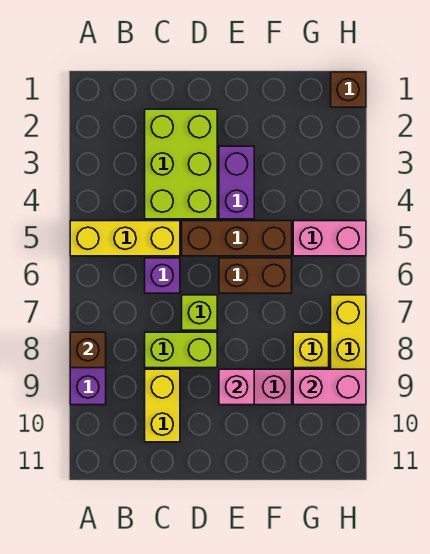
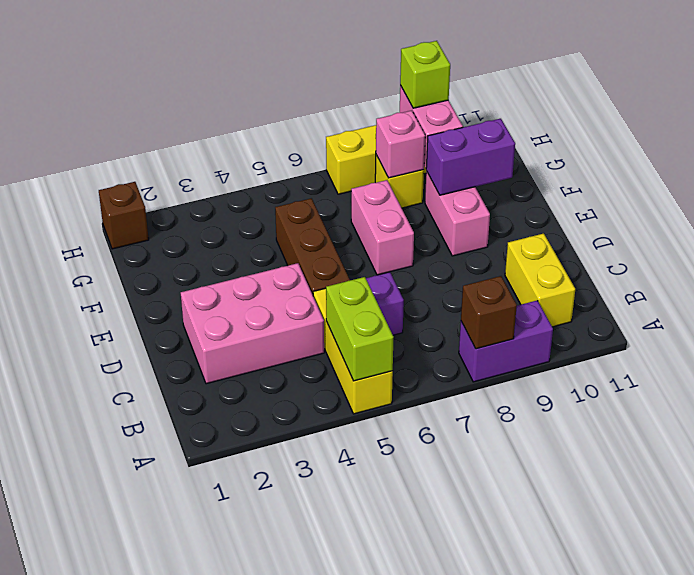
lime 2x3 brick [145,109,217,219] -> pink 2x3 brick [181,263,324,384]
lime 1x2 brick [145,332,217,368] -> lime 1x2 brick moved to [326,277,394,381]
yellow 1x2 brick [145,369,180,442] -> yellow 1x2 brick turned to [505,233,575,327]
lime 1x1 brick [182,295,217,330] -> lime 1x1 brick moved to [400,41,450,108]
purple 1x2 brick [219,146,254,219] -> purple 1x2 brick moved to [426,119,515,195]
brown 1x2 brick [219,258,292,293] -> none
pink 1x1 brick [219,369,254,405] -> pink 1x1 brick moved to [376,111,425,178]
pink 1x2 brick [293,221,366,256] -> pink 1x2 brick moved to [351,180,414,275]

